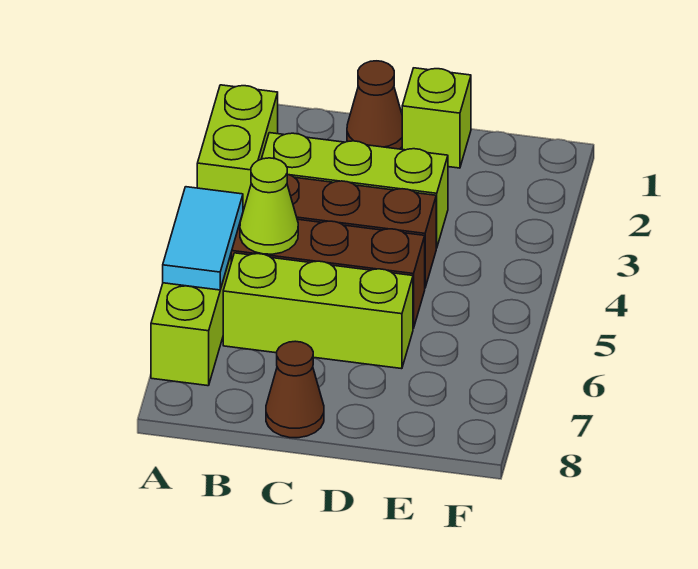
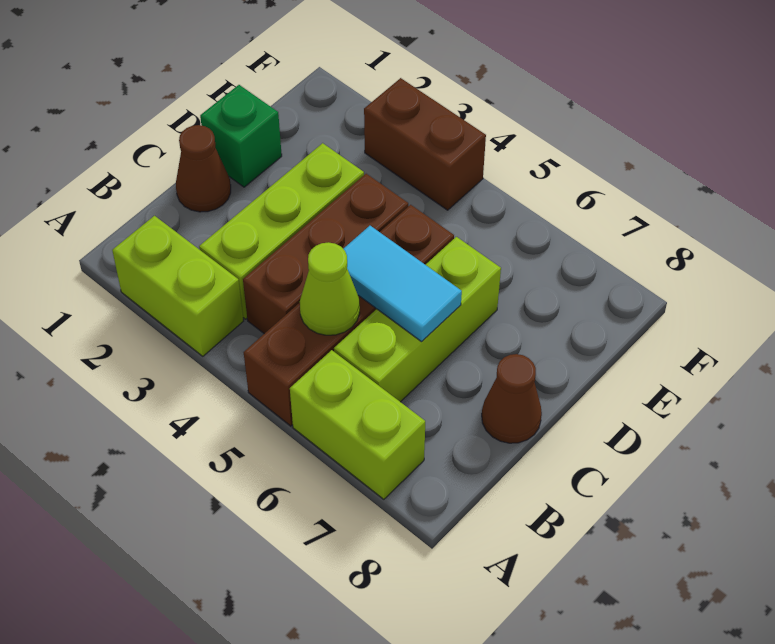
cyan 1x2 tile [163,187,243,290] -> cyan 1x2 tile moved to [344,226,462,342]
lime 1x1 brick [402,68,471,168] -> green 1x1 brick [200,85,282,187]
none -> brown 1x2 brick [364,78,486,210]

